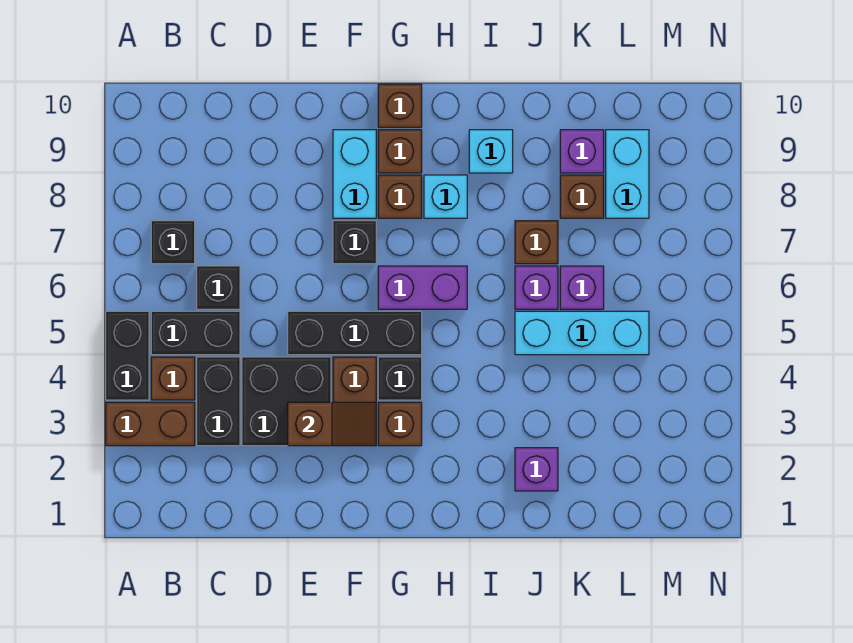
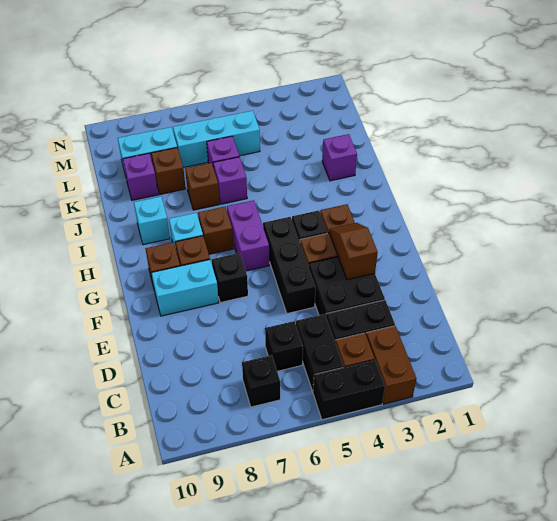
brown 1x1 brick [378,84,422,127] -> brown 1x1 brick moved to [198,207,233,254]
cyan 1x3 brick [515,311,649,355] -> cyan 1x3 brick turned to [173,111,260,167]

